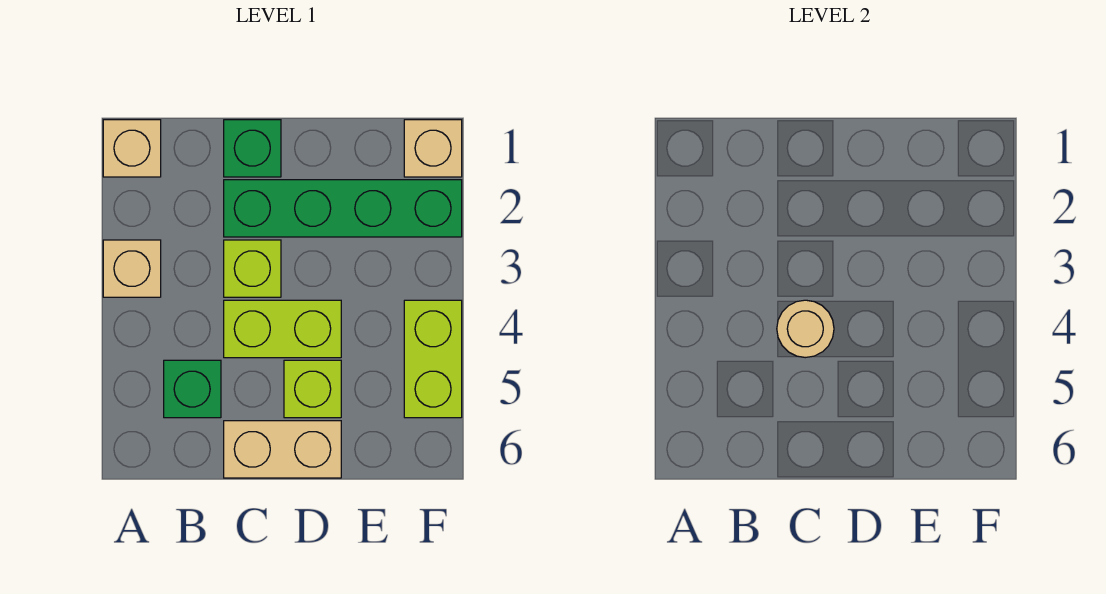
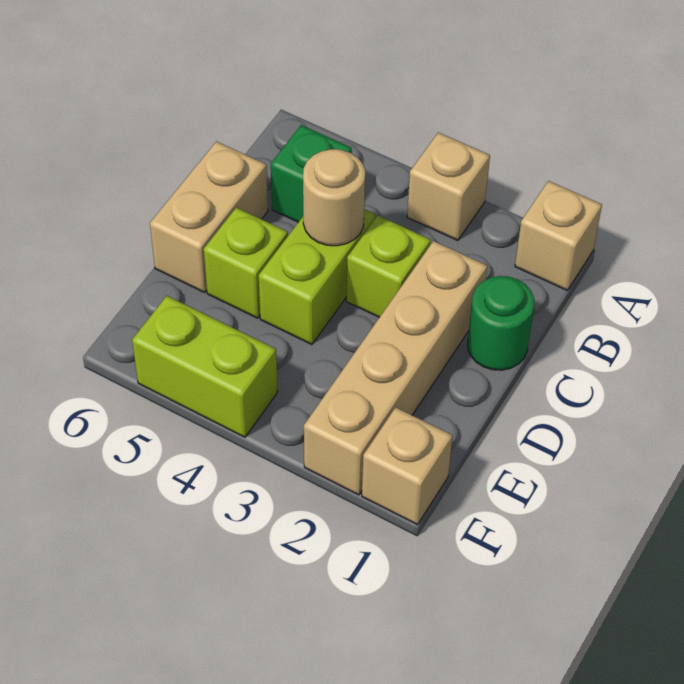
green 1x1 brick [224,120,281,177] -> green 1x1 round brick [468,276,534,370]
green 1x4 brick [224,180,462,237] -> tan 1x4 brick [304,241,487,495]

